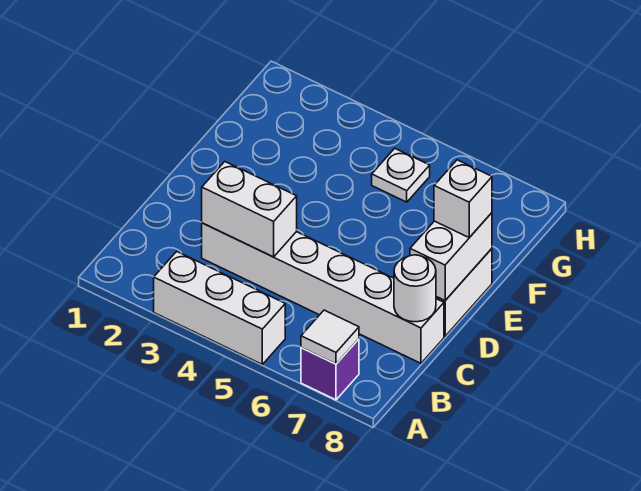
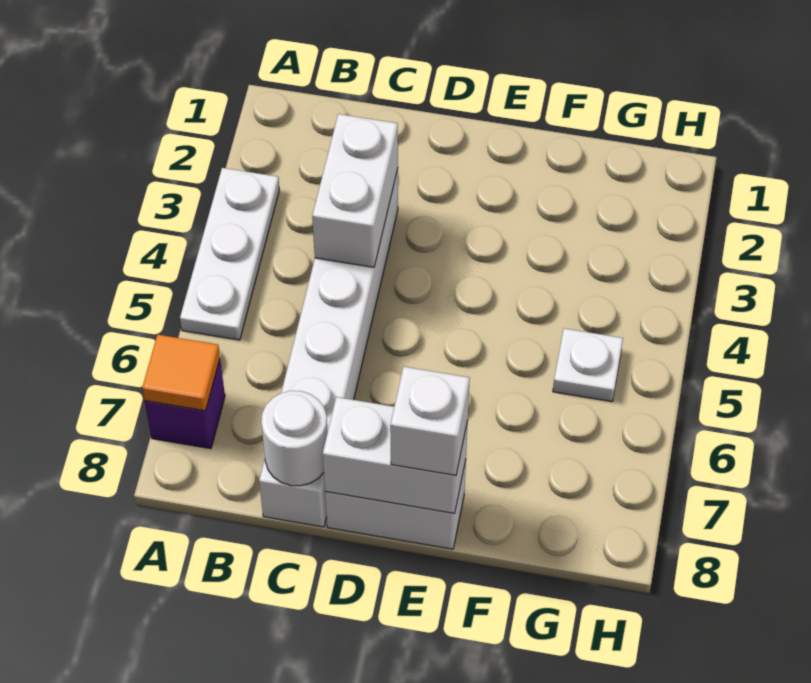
white 1x3 brick [154,251,285,364] -> white 1x3 plate [180,168,279,340]
white 1x1 tile [301,310,359,364] -> orange 1x1 tile [142,335,220,411]

